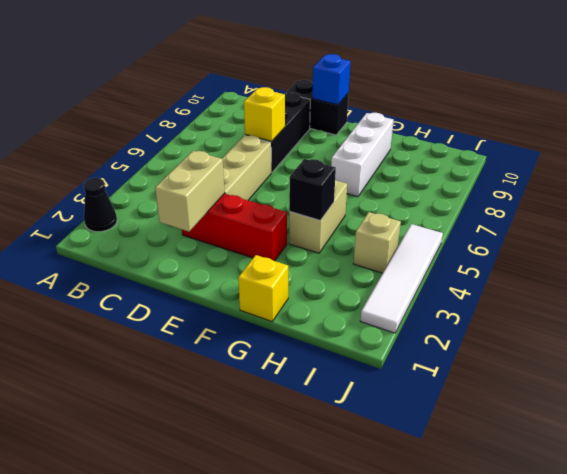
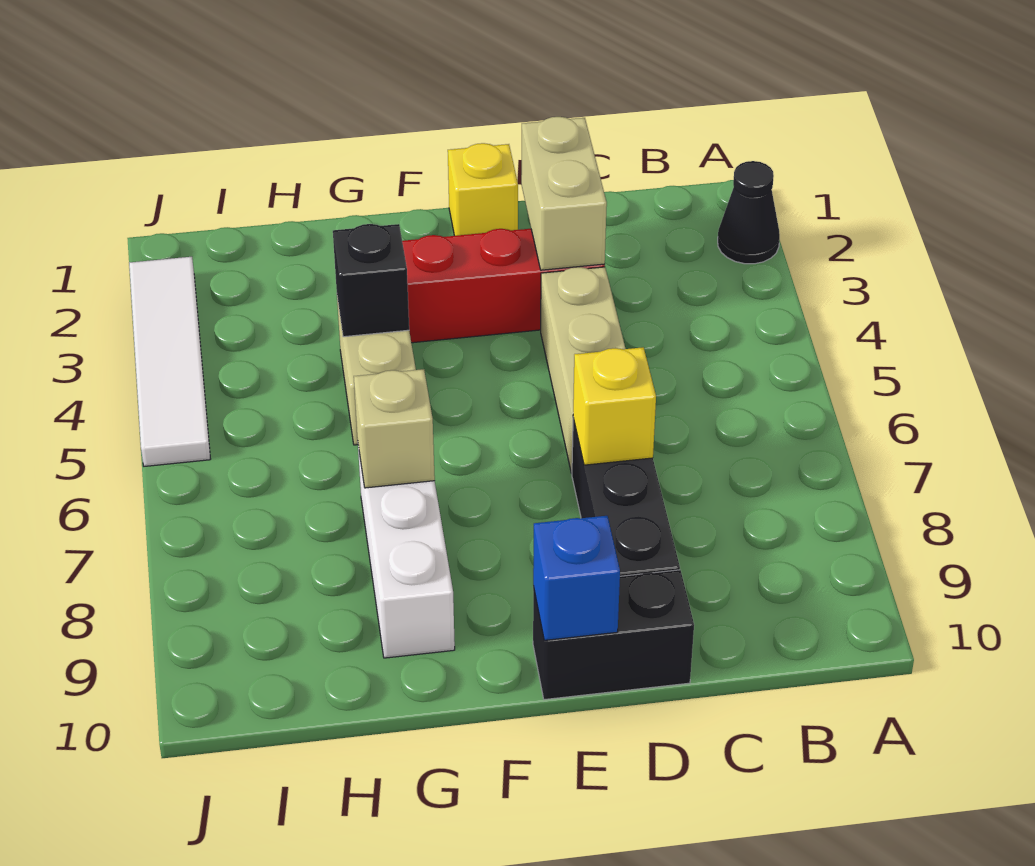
yellow 1x1 brick [238,255,288,321] -> yellow 1x1 brick moved to [448,143,518,236]
tan 1x1 brick [353,212,401,273] -> tan 1x1 brick moved to [354,369,435,488]

